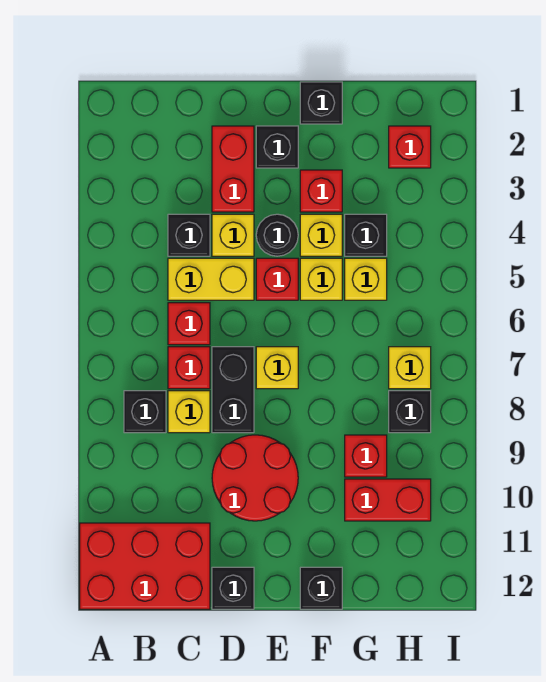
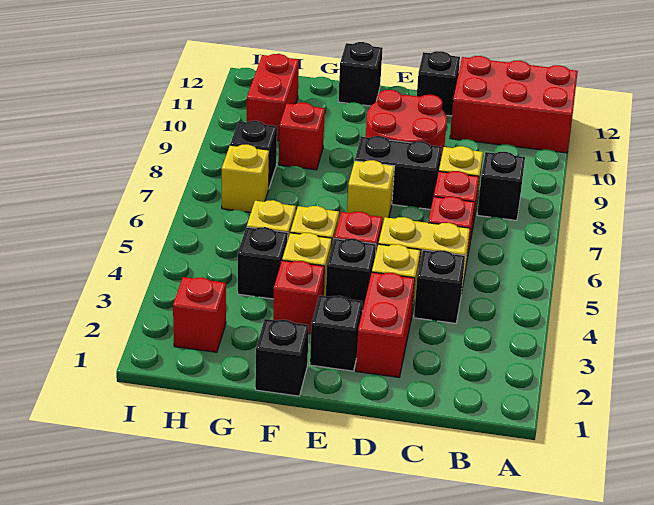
black 1x2 brick [212,347,254,433] -> black 1x2 brick turned to [355,136,442,210]
black 1x1 round brick [256,214,298,256] -> black 1x1 brick [326,239,376,311]
red 1x2 brick [345,479,431,521] -> red 1x2 brick turned to [247,54,299,141]

